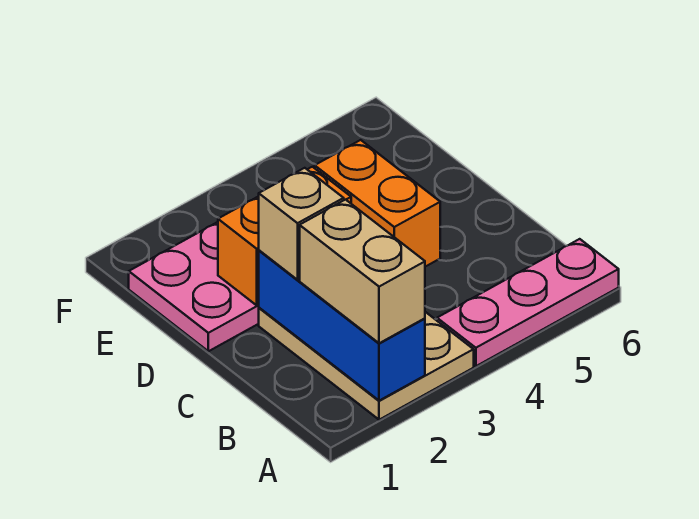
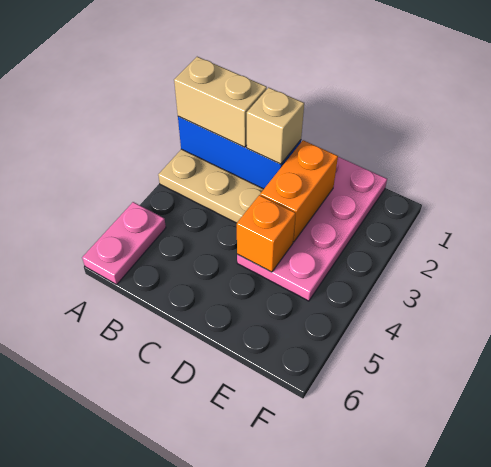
pink 1x3 plate [437,239,619,366] -> pink 1x2 plate [82,202,166,285]
orange 1x2 brick [315,140,440,267] -> orange 1x1 brick [237,195,296,272]

